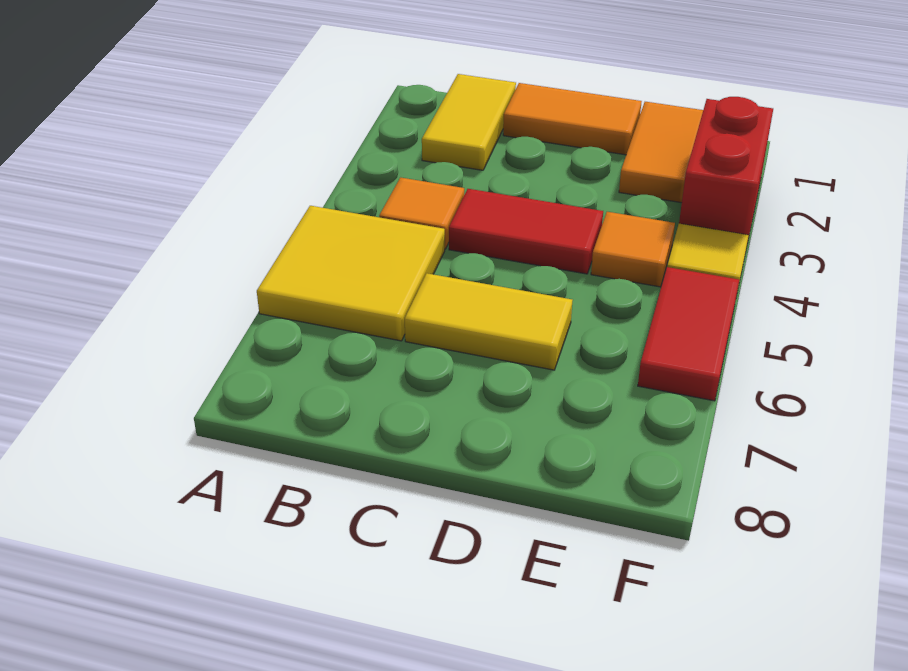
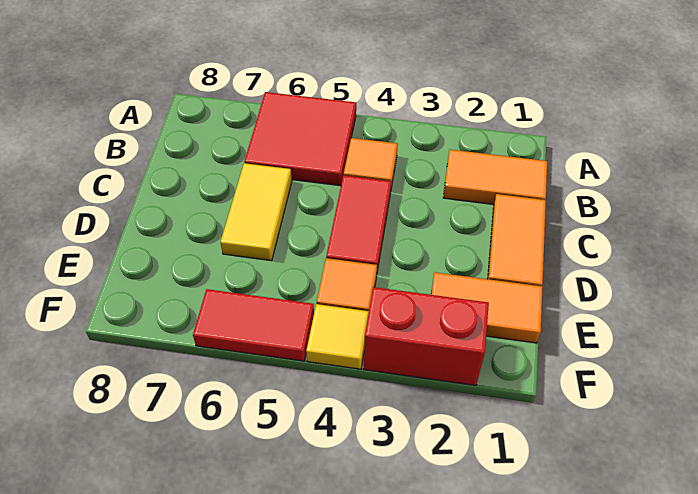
yellow 2x2 tile [257,206,445,341] -> red 2x2 tile [244,92,356,186]
yellow 1x2 tile [422,74,516,170] -> orange 1x2 tile [443,150,547,204]

